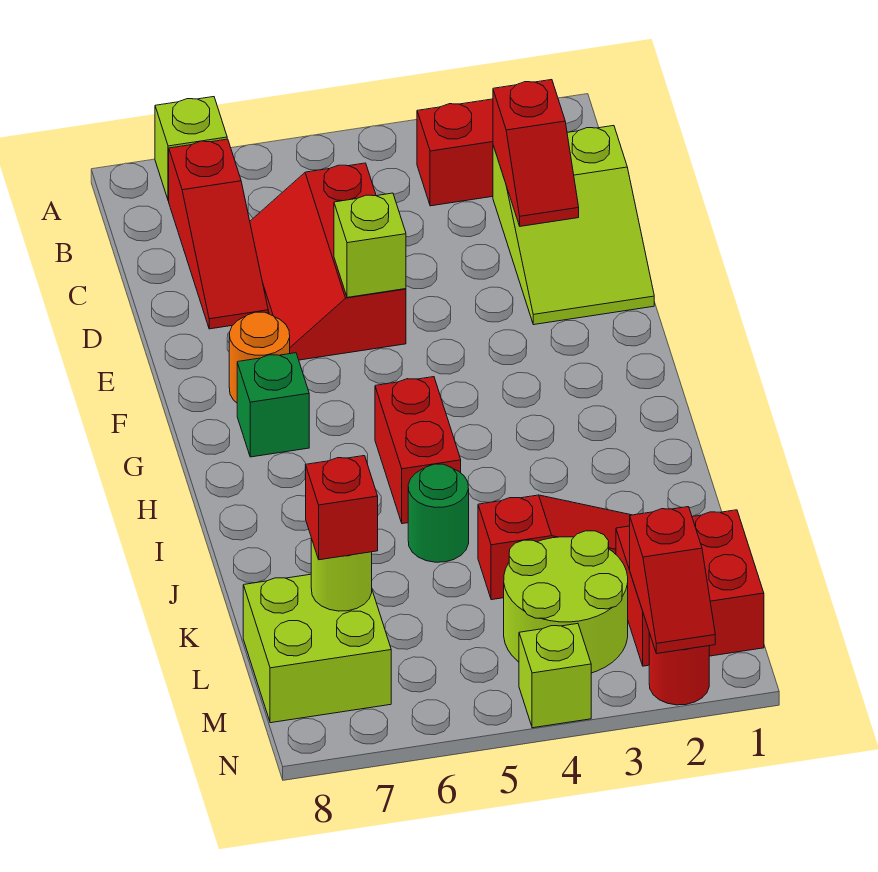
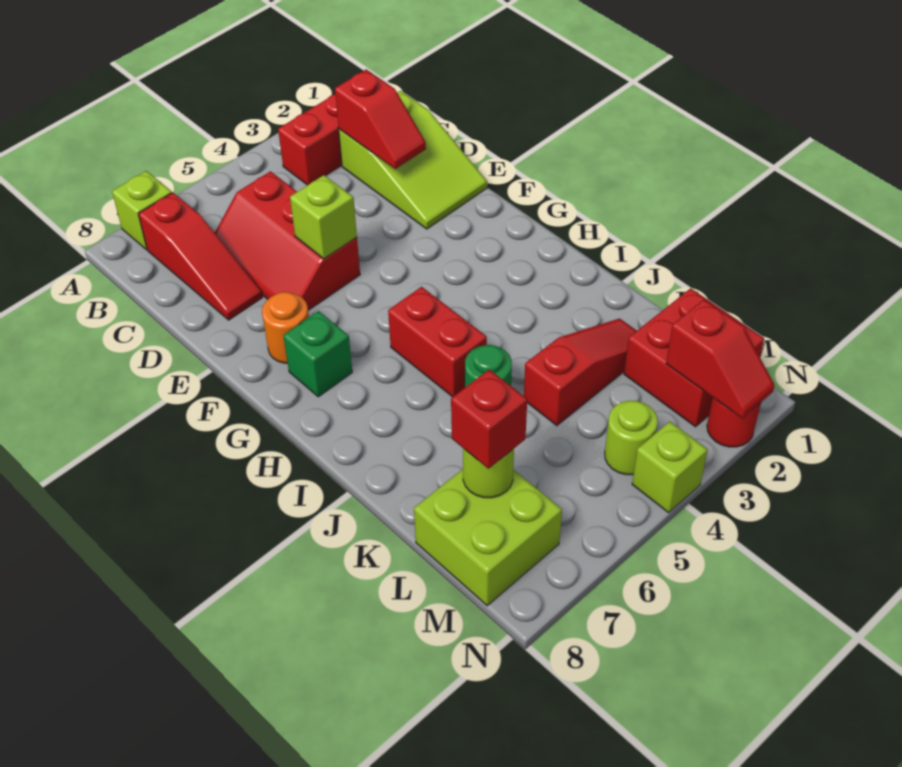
lime 2x2 round brick [504,531,628,673] -> lime 1x1 round brick [605,401,658,475]

